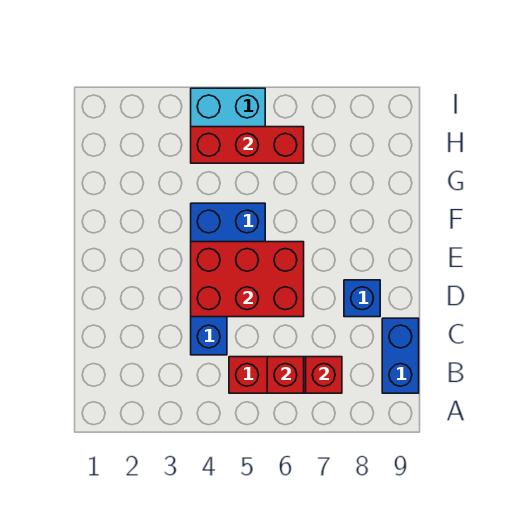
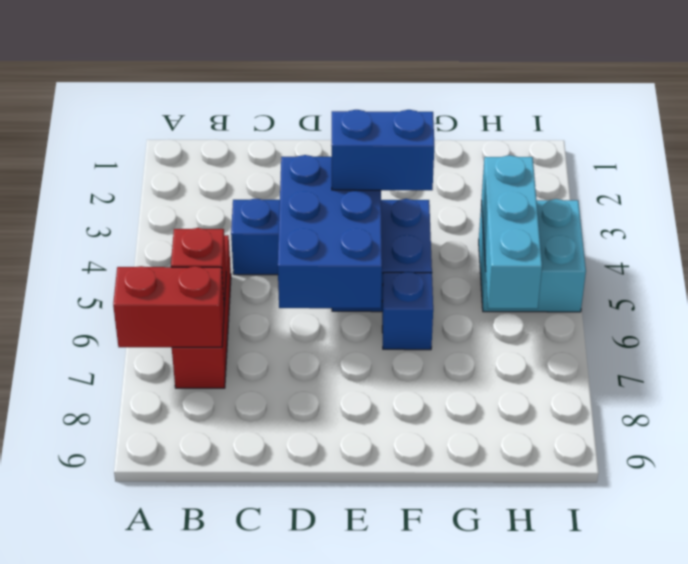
red 1x1 brick [306,357,342,393] -> red 1x2 brick [113,266,224,347]
blue 1x2 brick [382,318,419,393] -> blue 1x2 brick moved to [331,110,434,190]
red 2x3 brick [191,242,304,317] -> blue 2x3 brick [278,155,382,308]
blue 1x1 brick [344,280,380,317] -> blue 1x1 brick moved to [382,272,433,350]
red 1x3 brick [191,127,304,163] -> cyan 1x3 brick [481,155,542,309]

